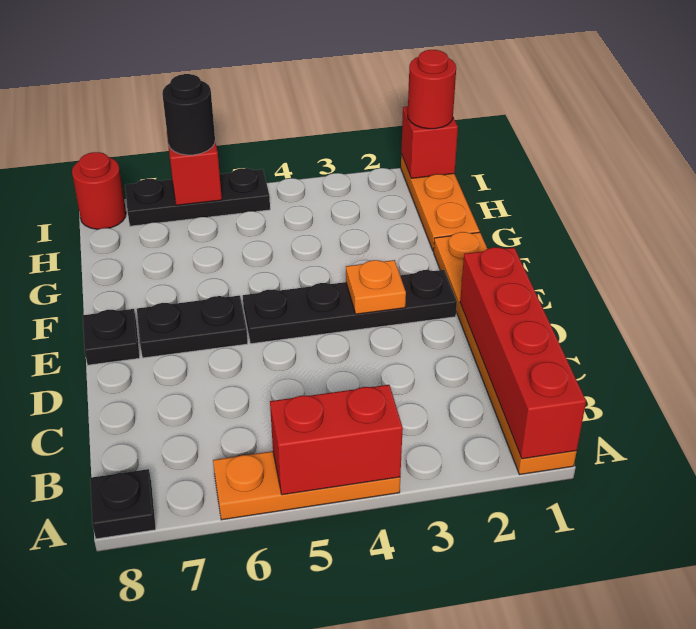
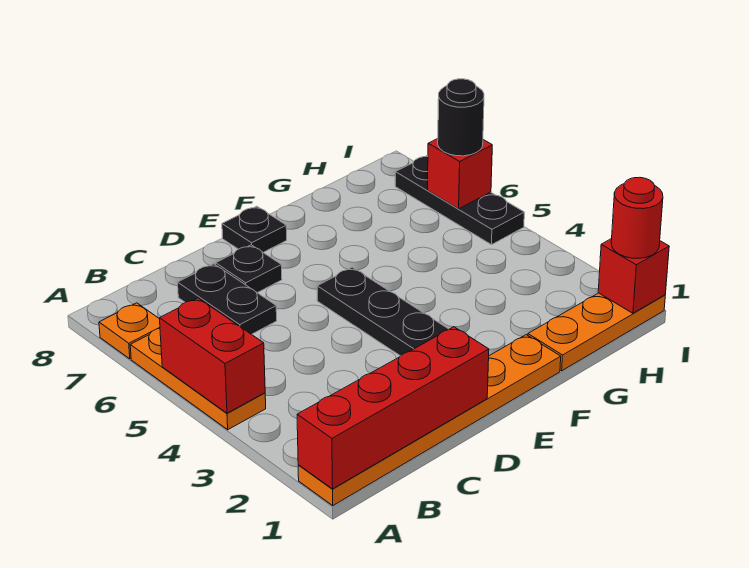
black 1x1 plate [90,469,156,539] -> black 1x1 plate moved to [216,245,282,293]
orange 1x1 plate [346,260,406,314] -> orange 1x1 plate moved to [99,303,160,359]
black 1x2 plate [137,296,248,358] -> black 1x2 plate moved to [178,264,277,334]
red 1x1 round brick [72,152,126,229] -> none

